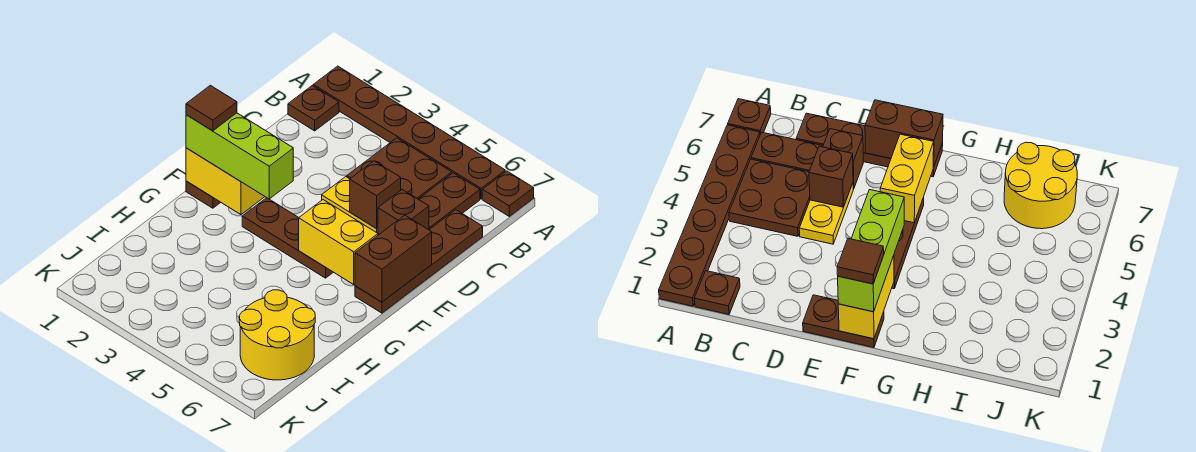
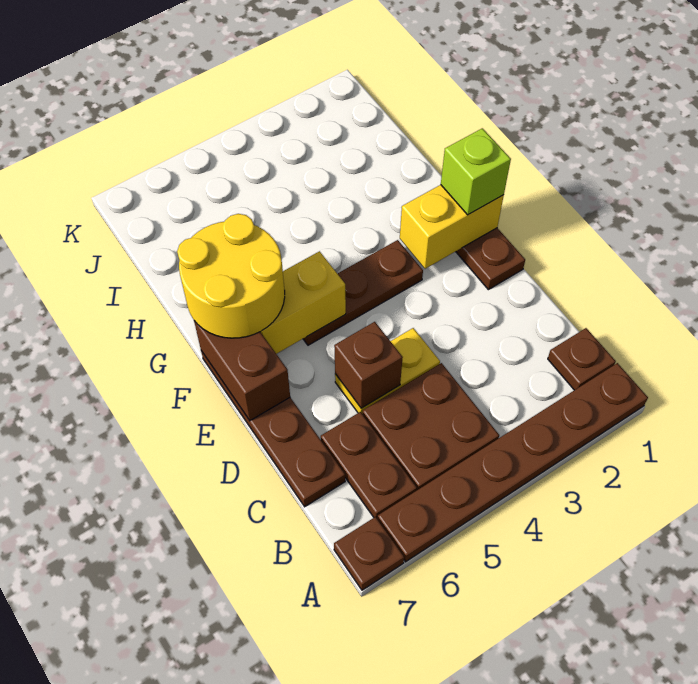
brown 1x1 brick [378,190,429,235] -> none
lime 1x3 brick [186,113,293,199] -> lime 1x1 brick [441,128,511,215]
brown 1x1 tile [186,85,237,131] -> none
yellow 2x2 round brick [239,290,315,380] -> yellow 2x2 round brick moved to [177,214,285,338]

